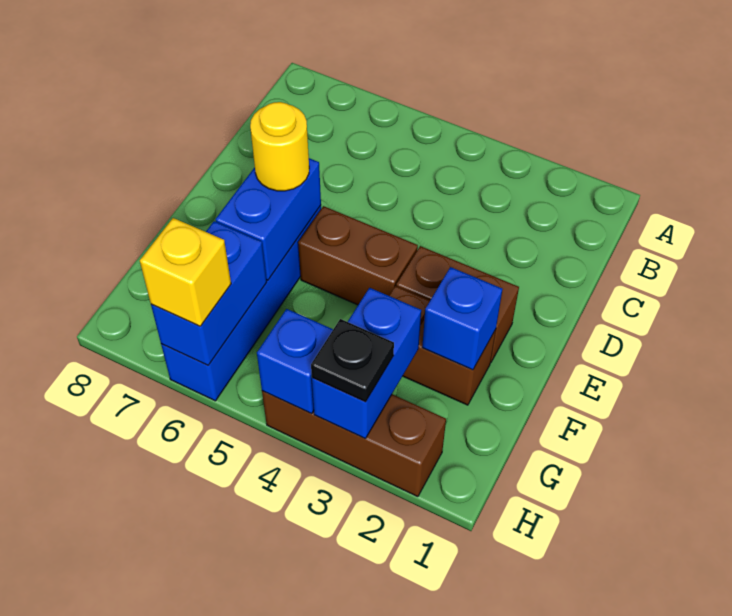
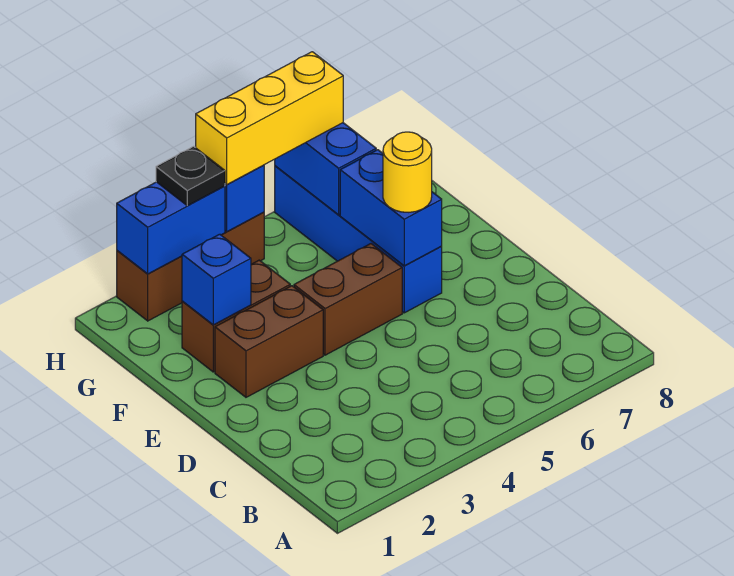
blue 1x2 brick [312,288,421,439] -> blue 1x2 brick turned to [117,182,225,274]
yellow 1x1 brick [140,218,231,326] -> yellow 1x3 brick [196,52,343,185]

